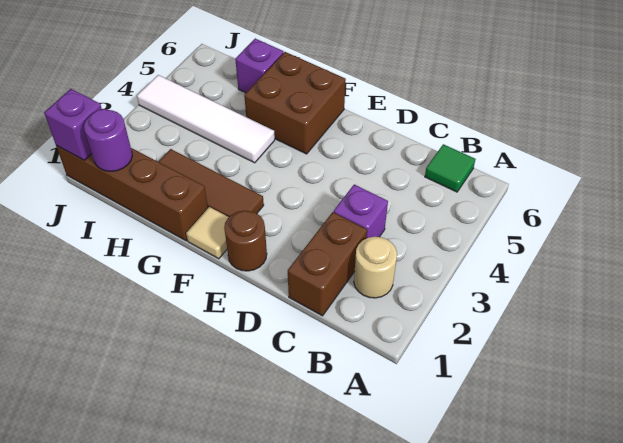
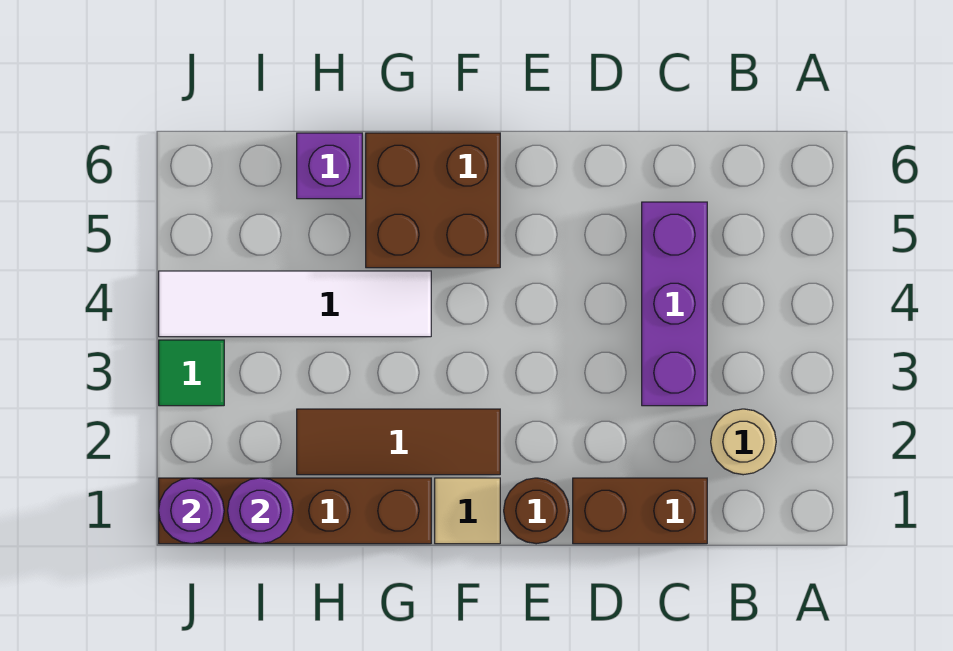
green 1x1 tile [425,144,475,192] -> green 1x1 tile moved to [159,340,224,406]
brown 1x2 brick [288,212,367,316] -> brown 1x2 brick turned to [573,478,707,544]
purple 1x1 brick [334,184,388,238] -> purple 1x3 brick [642,202,707,406]
purple 1x1 brick [44,89,102,160] -> purple 1x1 round brick [159,478,224,544]

